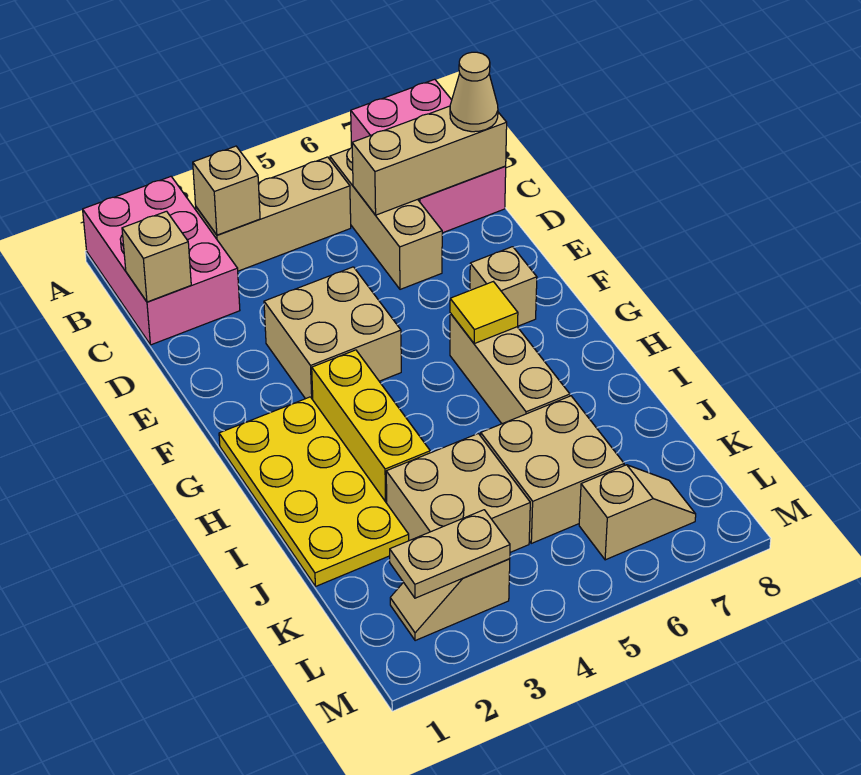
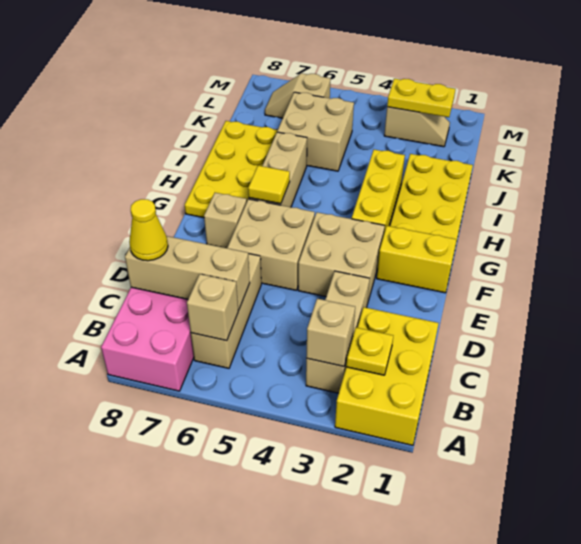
pink 2x3 brick [83,177,240,345] -> yellow 2x3 brick [335,307,439,445]
none -> yellow 1x1 plate [346,328,393,375]
tan 1x3 brick [196,157,351,271] -> tan 1x3 brick turned to [306,271,370,393]
tan 1x1 brick [122,211,191,302] -> tan 1x1 brick moved to [187,274,238,341]
tan 1x1 cone [450,52,498,132] -> yellow 1x1 cone [129,199,168,261]
none -> yellow 1x2 brick [377,226,457,293]
none -> yellow 2x4 plate [185,121,278,218]
tan 2x2 brick [386,433,530,552] -> tan 2x2 brick moved to [227,199,315,290]
tan 1x2 plate [390,510,510,598] -> yellow 1x2 plate [387,79,455,117]

